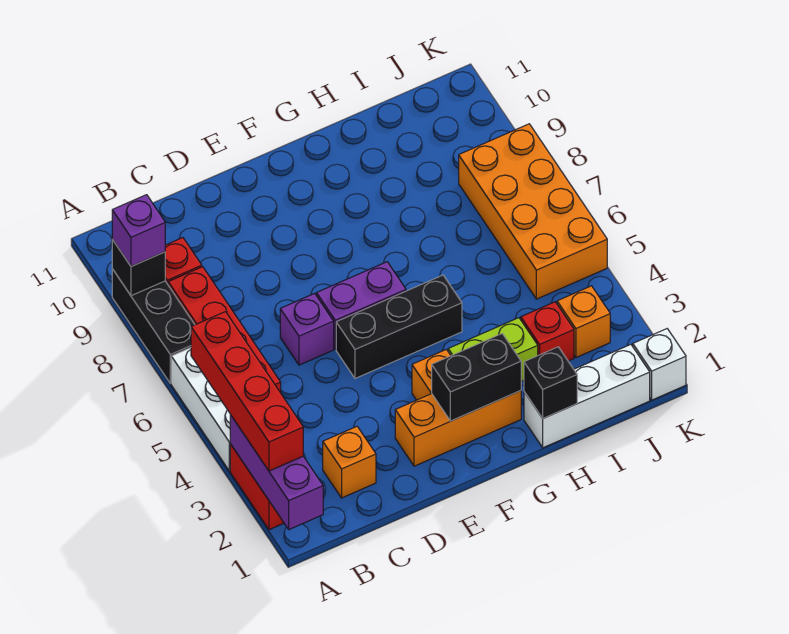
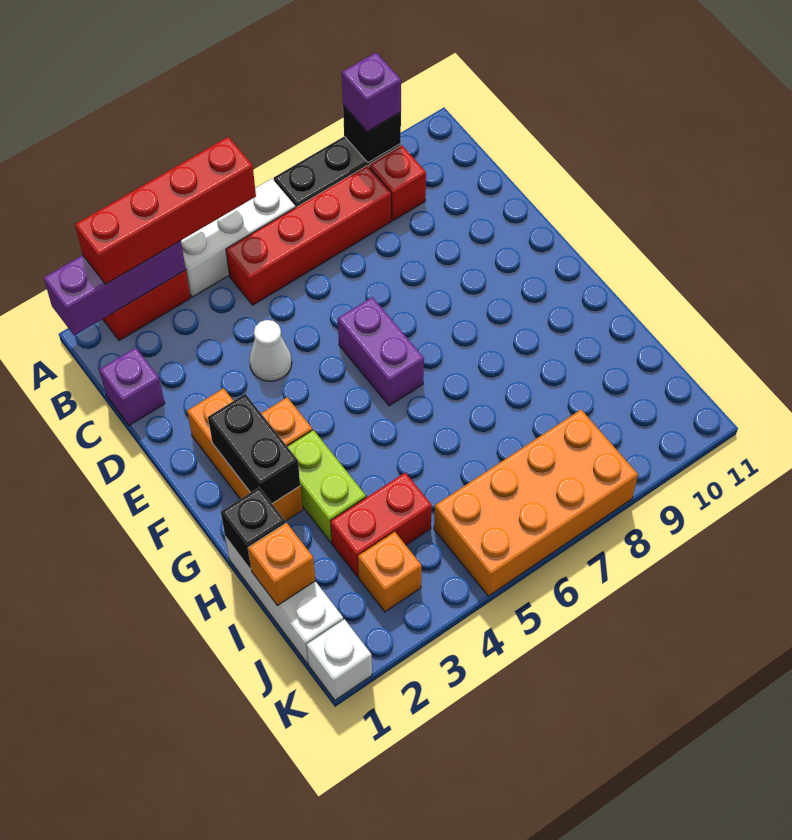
orange 1x1 brick [323,427,376,498] -> orange 1x1 brick moved to [248,523,315,606]
none -> white 1x1 cone [249,320,292,381]
purple 1x1 brick [280,293,334,365] -> purple 1x1 brick moved to [99,348,165,425]
black 1x3 brick [336,275,462,378] -> none
red 1x1 brick [521,302,574,361] -> red 1x2 brick [331,473,432,577]

